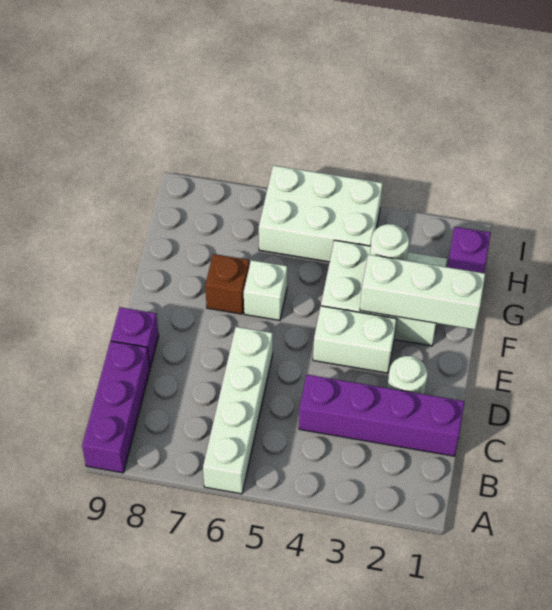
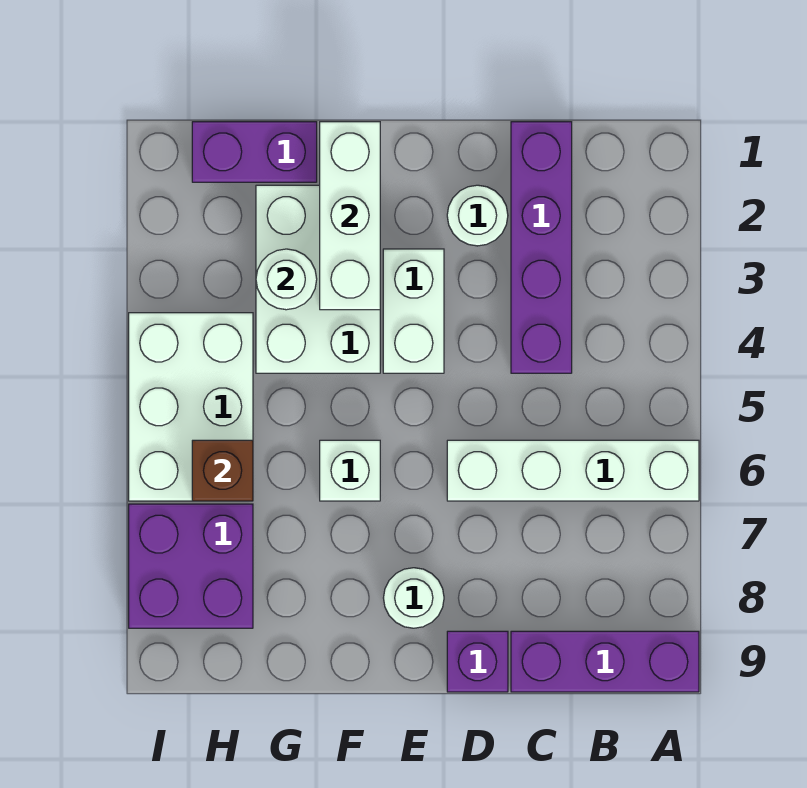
none -> white 1x1 round brick [384,568,444,628]
brown 1x1 brick [205,254,249,314] -> brown 1x1 brick moved to [192,440,253,501]
none -> purple 2x2 brick [129,504,253,628]

